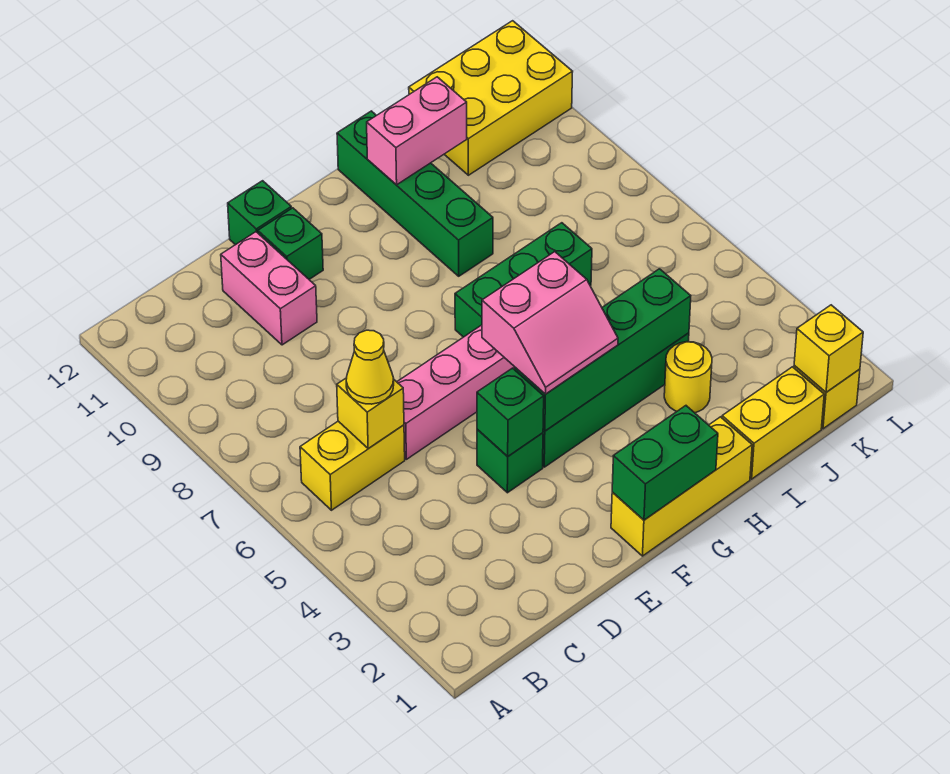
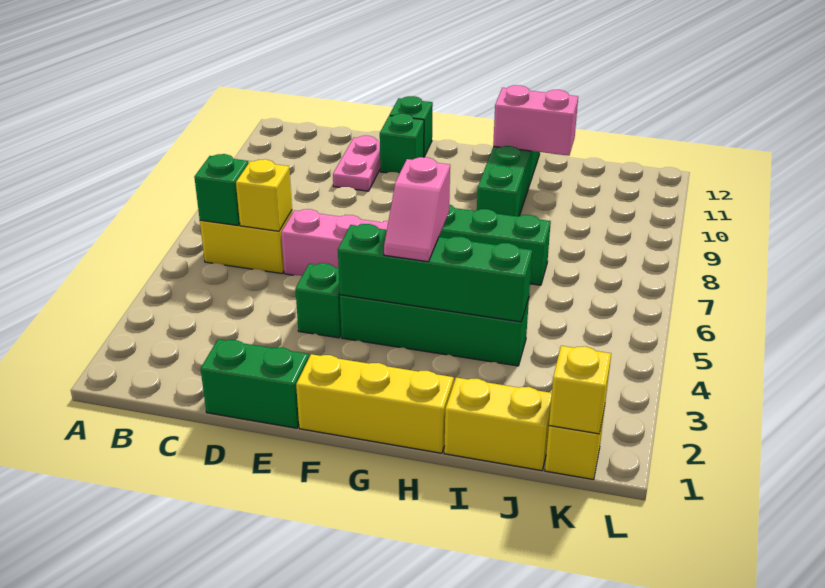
yellow 1x1 cone [346,330,394,404] -> none
pink 1x2 brick [221,232,317,345] -> pink 1x2 plate [333,136,380,191]
green 1x1 brick [477,368,544,457] -> green 1x1 brick moved to [194,154,248,226]
green 1x2 brick [612,406,718,520] -> green 1x2 brick moved to [201,339,309,428]
pink 2x2 slope [482,252,618,394] -> pink 1x2 slope [384,157,450,262]
yellow 1x1 round brick [664,342,712,413] -> none
yellow 2x3 brick [409,21,573,175] -> none

